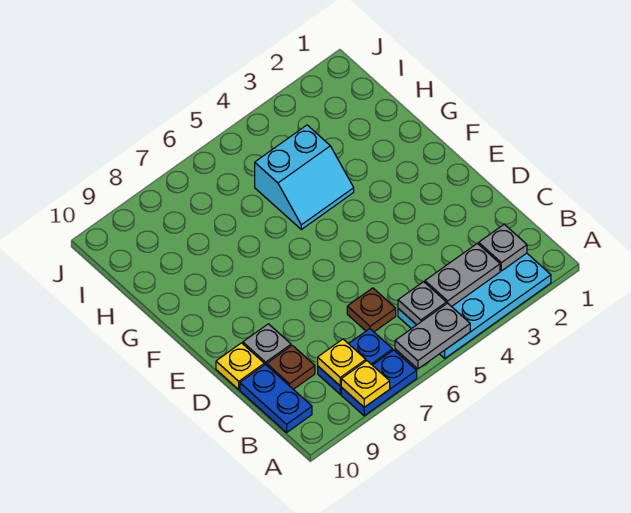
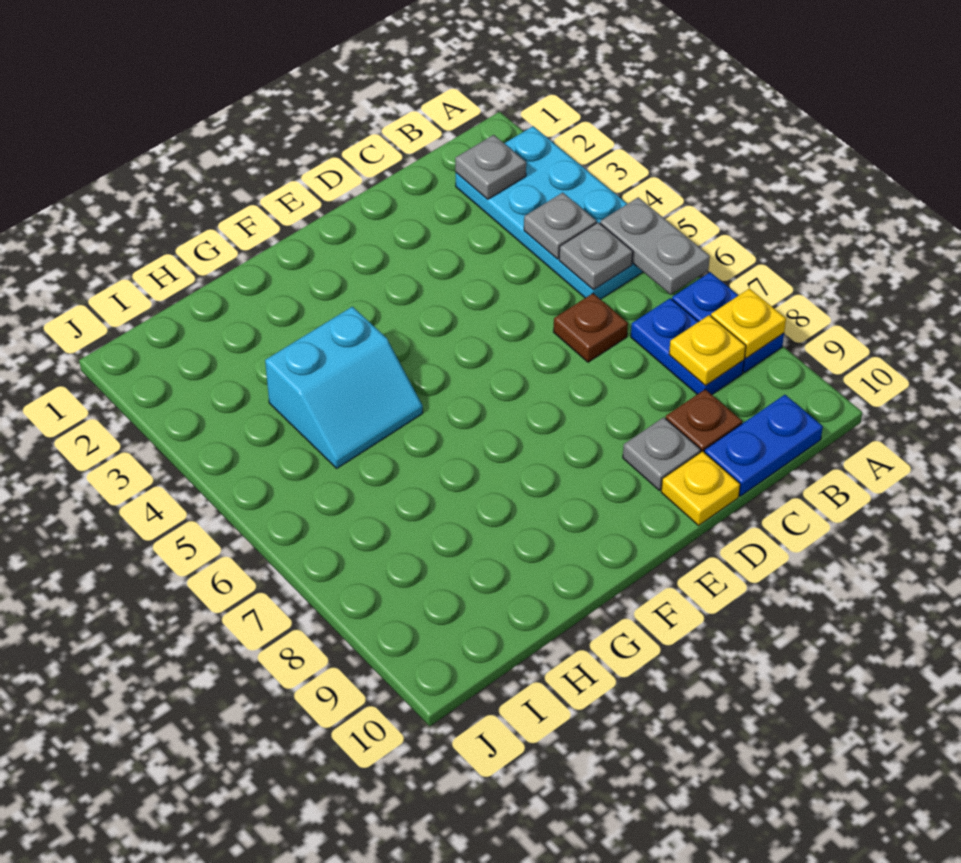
grey 1x2 plate [425,243,500,307] -> grey 1x1 plate [524,193,597,259]
cyan 2x2 slope [255,125,354,229] -> cyan 2x2 slope turned to [265,307,423,468]

